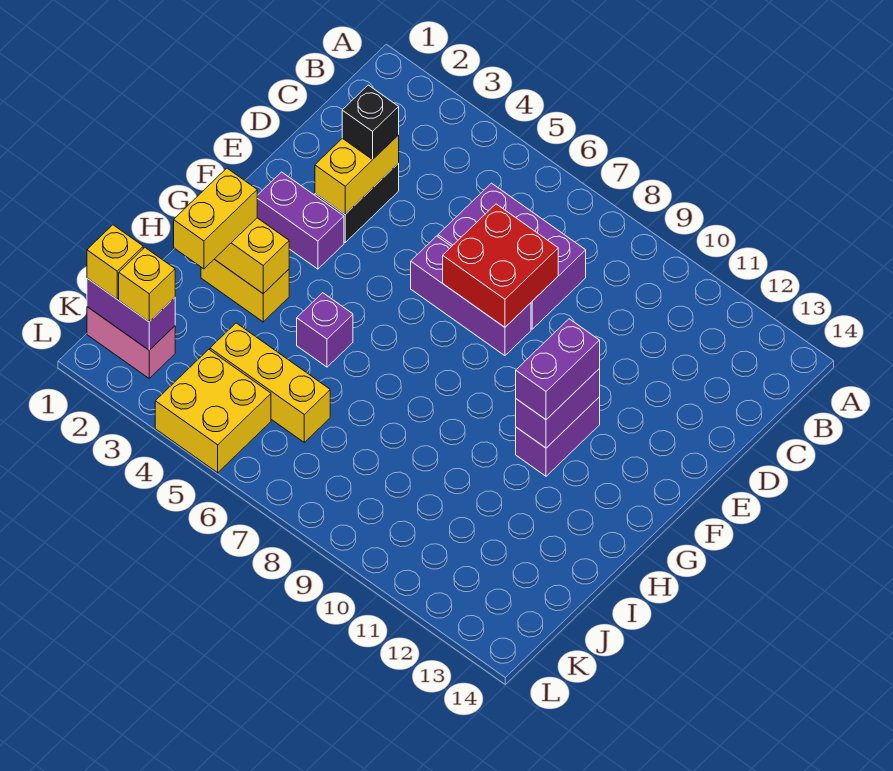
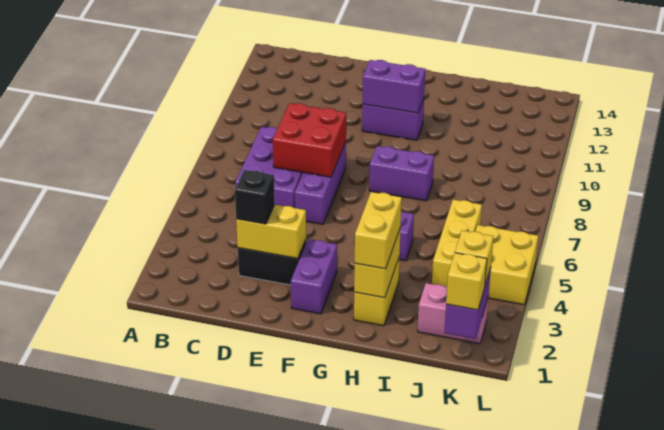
purple 1x2 brick [516,319,600,420] -> purple 1x2 brick moved to [369,146,434,201]
yellow 1x2 brick [174,168,257,269] -> yellow 1x2 brick turned to [355,192,402,269]
pink 1x2 brick [87,307,175,378] -> pink 1x2 brick turned to [418,283,489,344]

